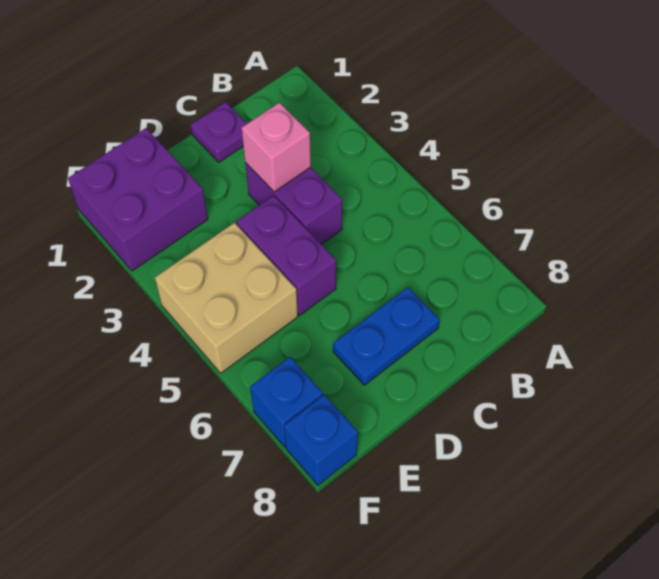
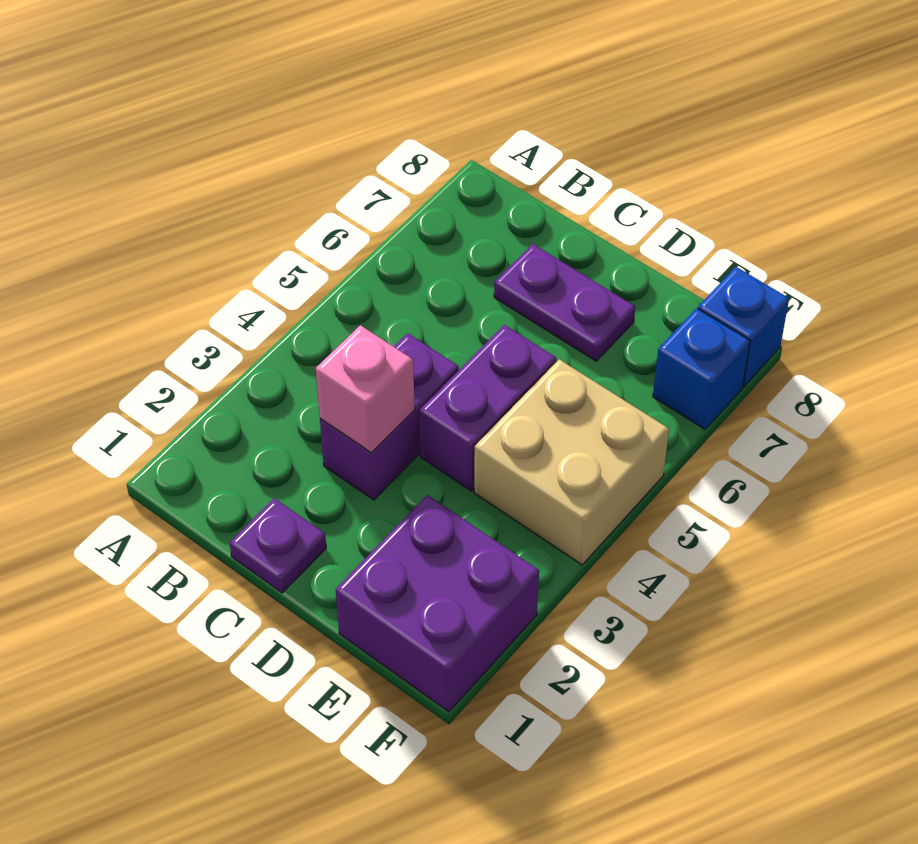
blue 1x2 plate [333,287,440,385] -> purple 1x2 plate [494,244,635,361]

